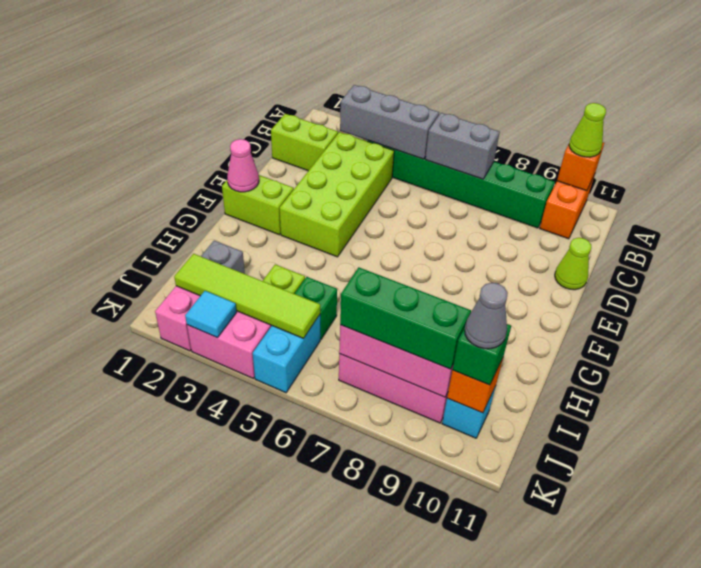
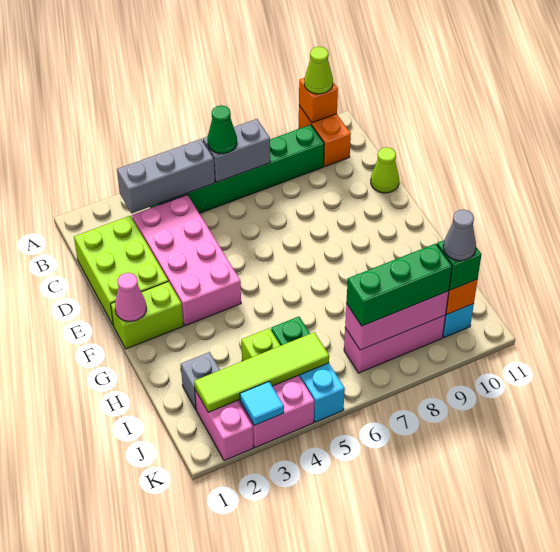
none -> green 1x1 cone [207,105,237,154]
lime 1x2 brick [271,114,338,171] -> lime 2x3 brick [74,216,168,325]
lime 2x4 brick [280,132,394,257] -> pink 2x4 brick [132,195,241,326]

